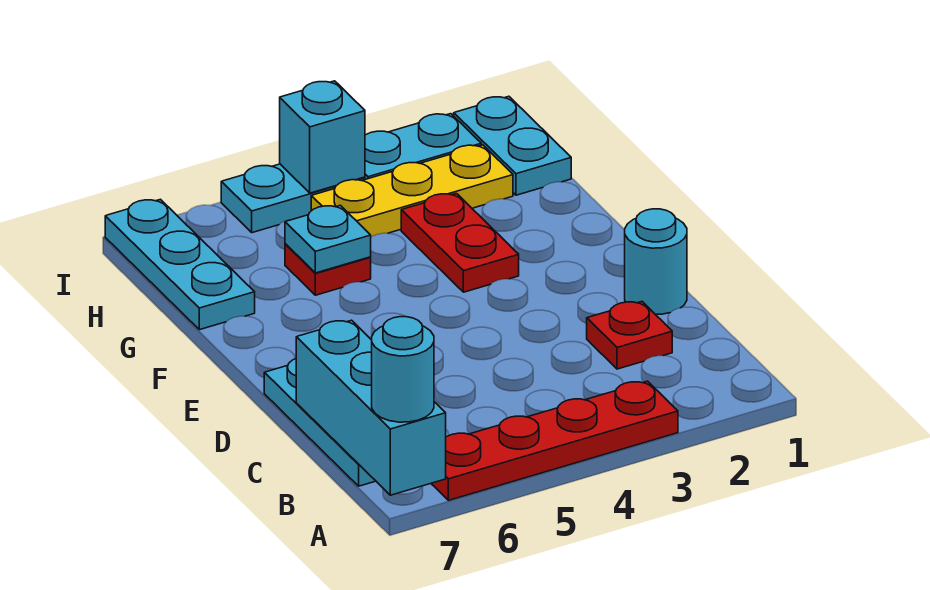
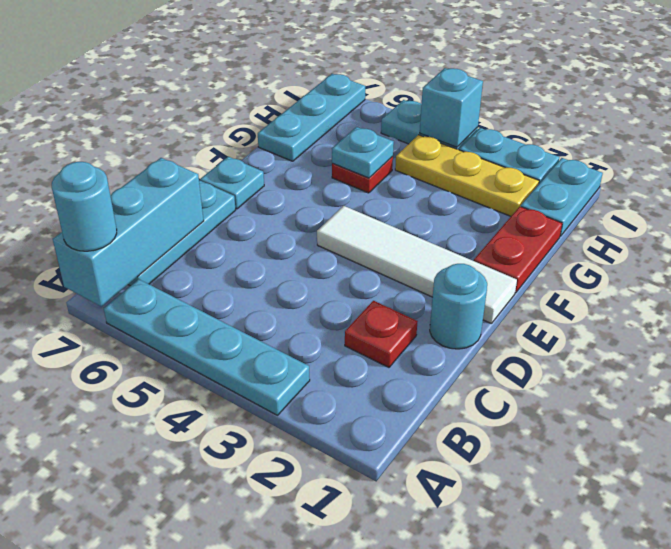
red 1x4 plate [431,381,678,500] -> cyan 1x4 plate [104,279,310,415]
none -> white 1x4 tile [317,206,517,324]
none -> cyan 1x1 plate [200,157,264,209]
red 1x2 plate [401,193,519,292] -> red 1x2 plate moved to [474,206,562,293]

